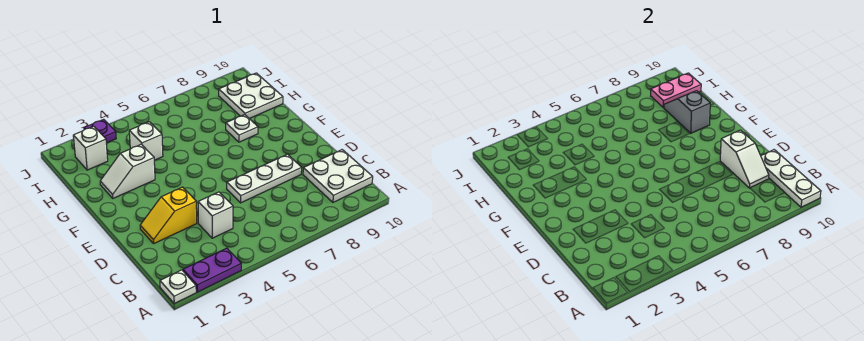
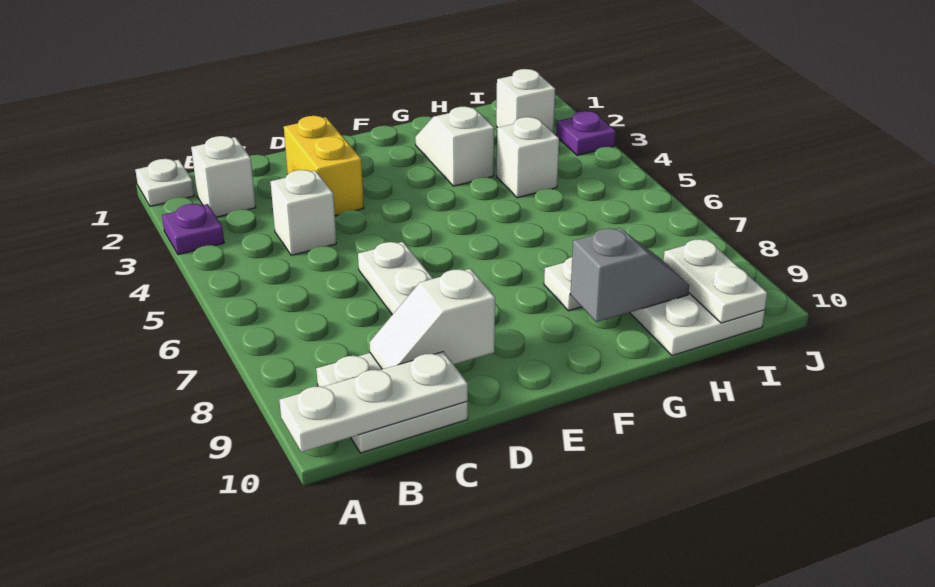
purple 1x2 plate [183,248,241,292] -> purple 1x1 plate [162,204,224,255]
none -> white 1x1 brick [191,136,256,217]
yellow 1x2 slope [140,187,197,243] -> yellow 1x2 brick [284,116,364,216]
pink 1x2 plate [651,73,701,108] -> white 1x2 plate [664,239,767,323]

